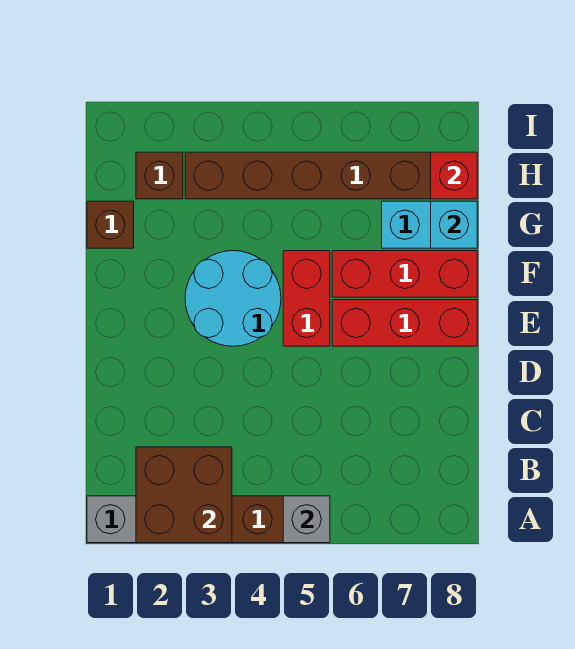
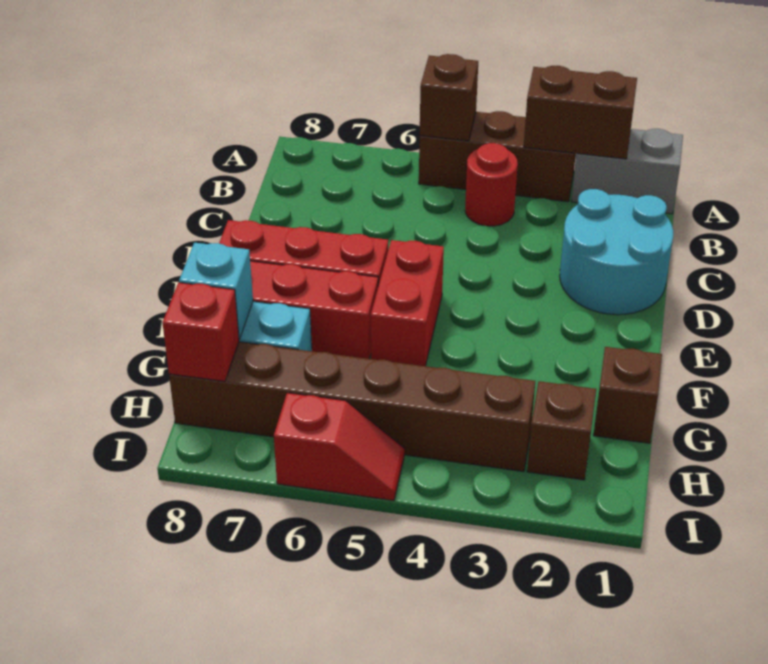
brown 2x2 brick [136,447,232,543] -> brown 1x2 brick [524,66,637,159]
grey 1x1 brick [283,496,330,543] -> brown 1x1 brick [420,54,478,141]
none -> red 1x1 round brick [465,143,518,226]
cyan 2x2 round brick [185,251,281,346] -> cyan 2x2 round brick moved to [560,189,673,315]
none -> red 1x2 slope [274,393,404,501]

